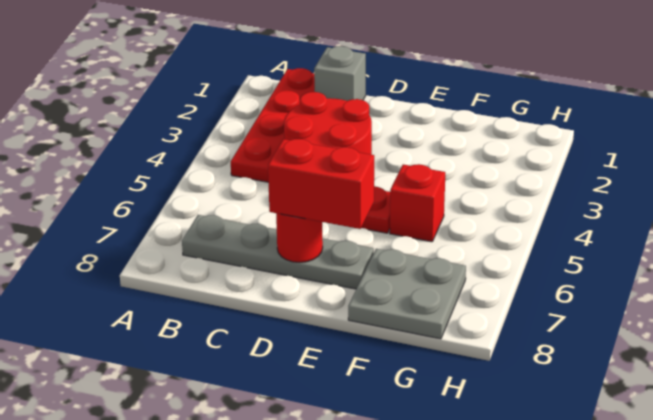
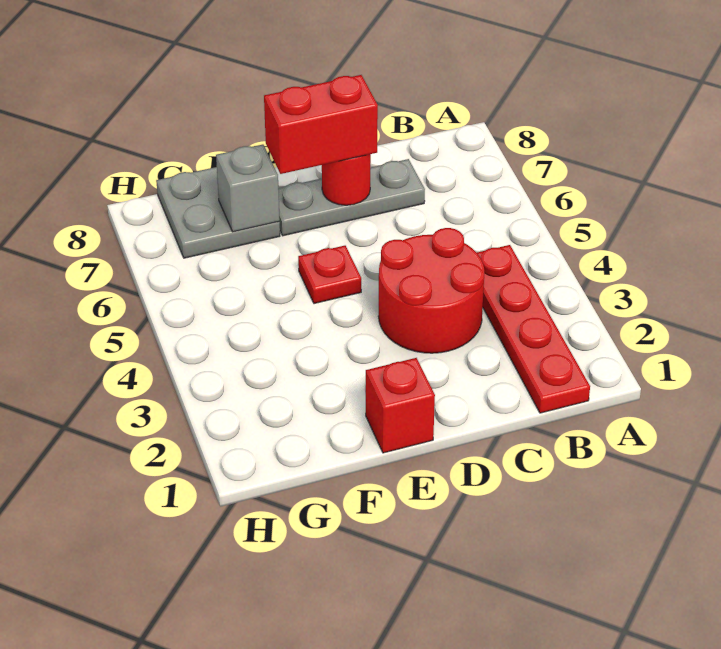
grey 1x4 plate [182,215,374,289] -> grey 1x3 plate [278,159,425,236]
grey 1x1 brick [314,46,366,101] -> grey 1x1 brick moved to [216,145,280,232]
red 1x1 brick [390,164,445,242] -> red 1x1 brick moved to [366,358,435,453]

